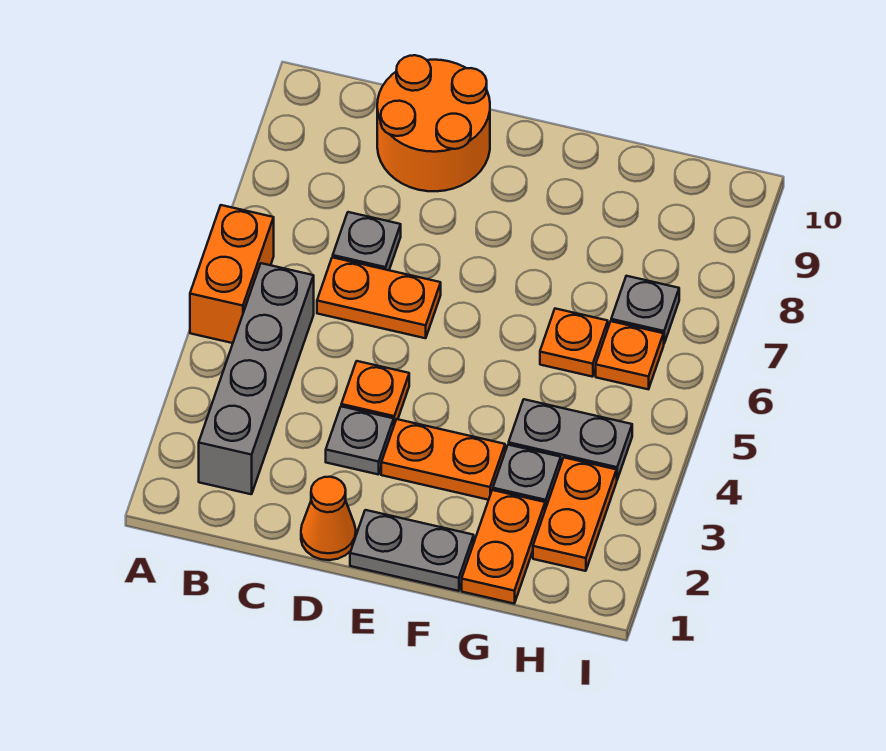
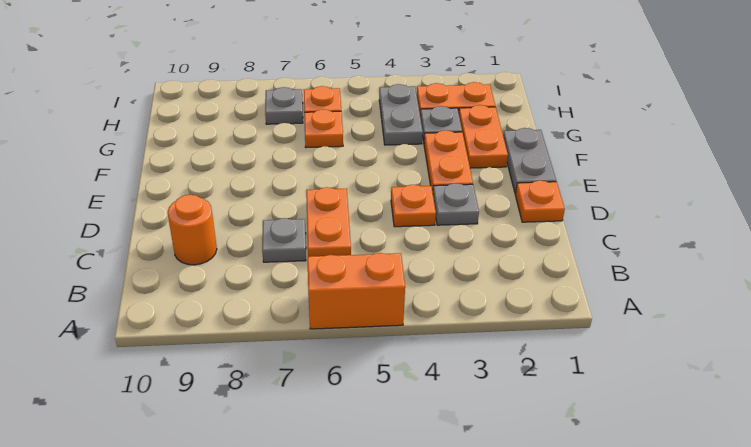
grey 1x4 brick [199,263,314,494] -> none
orange 2x2 round brick [377,55,490,191] -> orange 1x1 round brick [168,194,217,265]
orange 1x1 cone [301,477,356,560] -> orange 1x1 plate [515,180,565,222]
orange 1x2 plate [462,490,545,604] -> orange 1x2 plate turned to [459,105,508,168]

